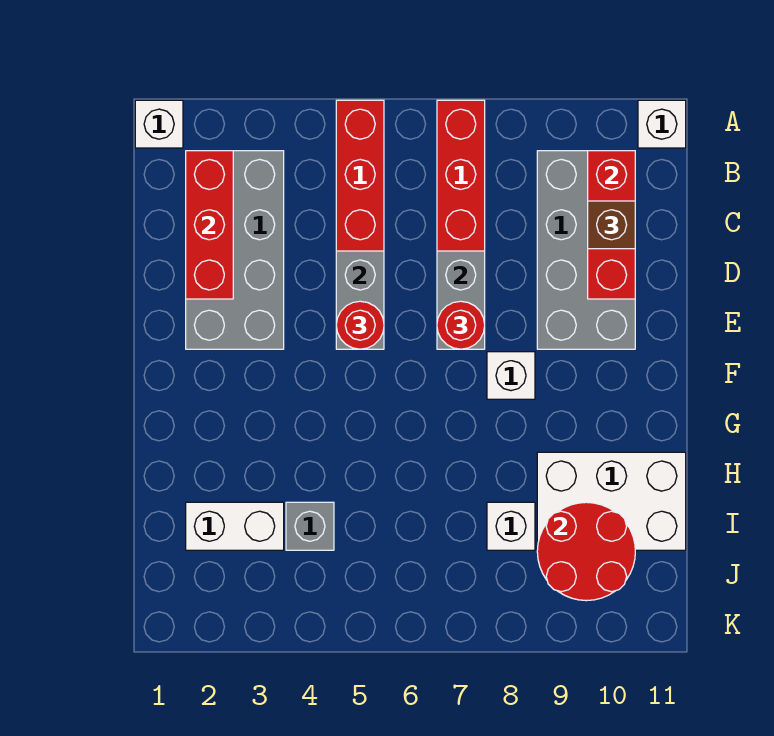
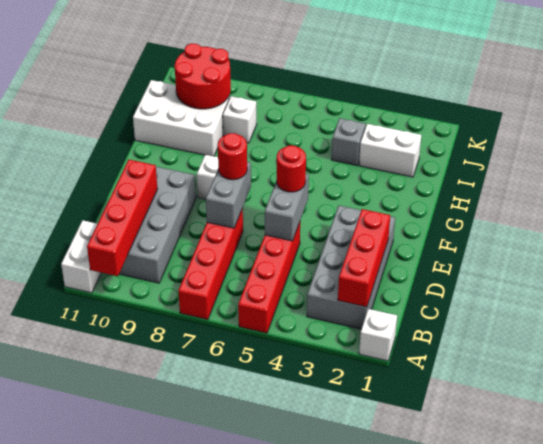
white 1x1 brick [638,100,686,148] -> white 1x2 brick [61,220,101,293]
red 1x3 brick [588,151,635,299] -> red 1x4 brick [87,160,157,276]
brown 1x1 brick [588,201,635,249] -> none

